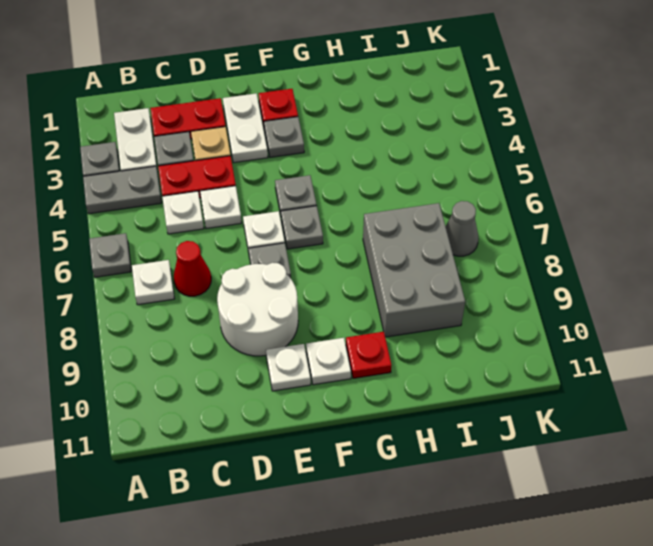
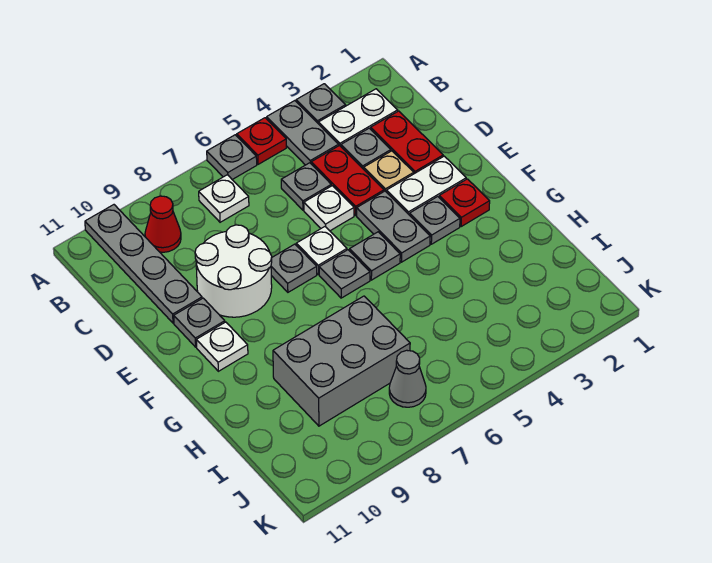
none -> grey 1x4 plate [85,205,202,323]
white 1x1 plate [162,191,204,234] -> grey 1x1 plate [281,163,331,210]
red 1x1 cone [174,241,211,296] -> red 1x1 cone moved to [145,196,181,252]
none -> grey 1x2 plate [357,191,430,262]
white 1x1 plate [266,344,311,391] -> grey 1x1 plate [174,298,225,347]
red 1x1 plate [346,332,392,378] -> red 1x1 plate moved to [237,118,286,164]

